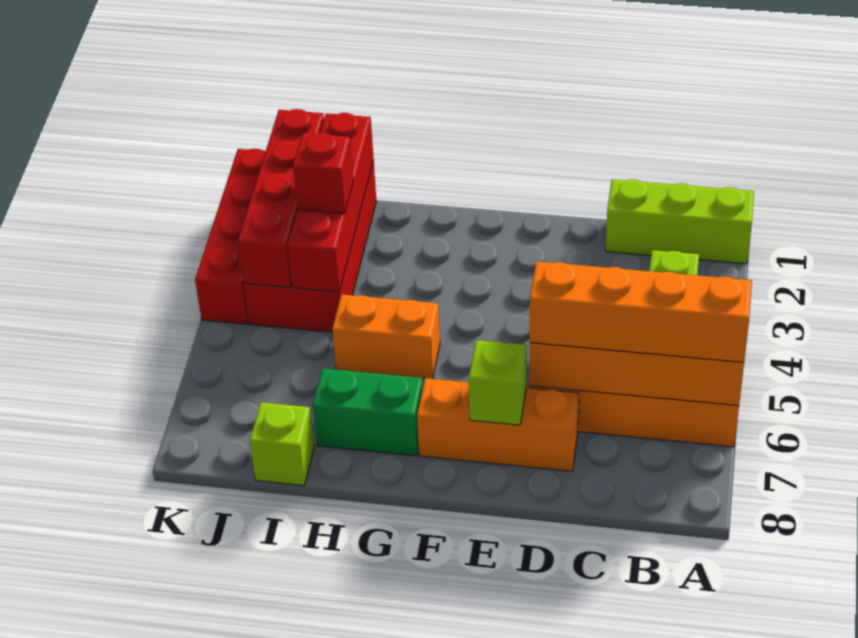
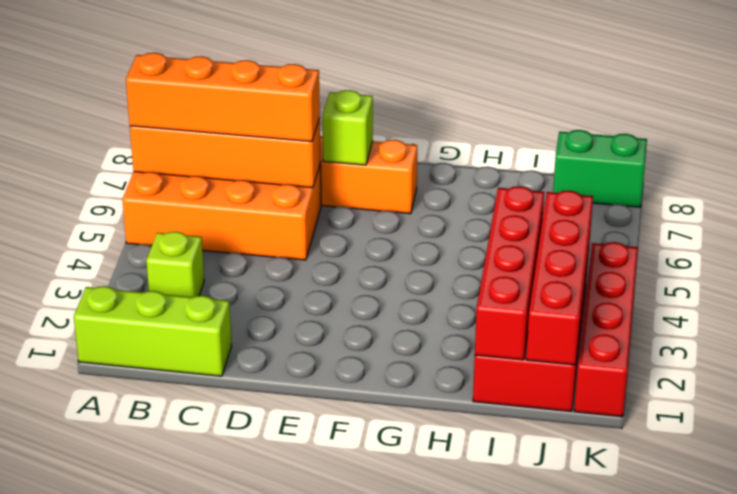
orange 1x2 brick [332,294,440,379] -> none
green 1x2 brick [313,368,423,456] -> green 1x2 brick moved to [553,130,647,207]
red 1x1 brick [293,133,353,214] -> none
lime 1x1 brick [250,402,314,486] -> none

